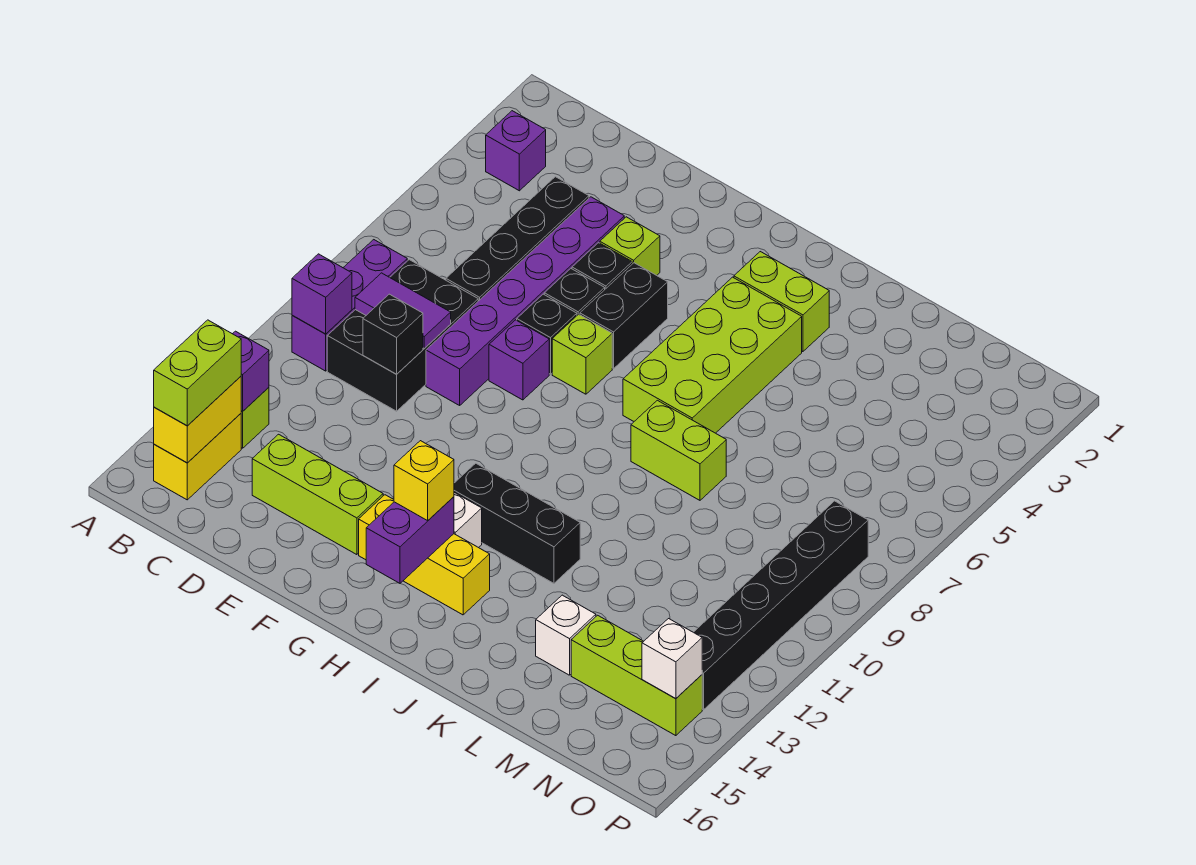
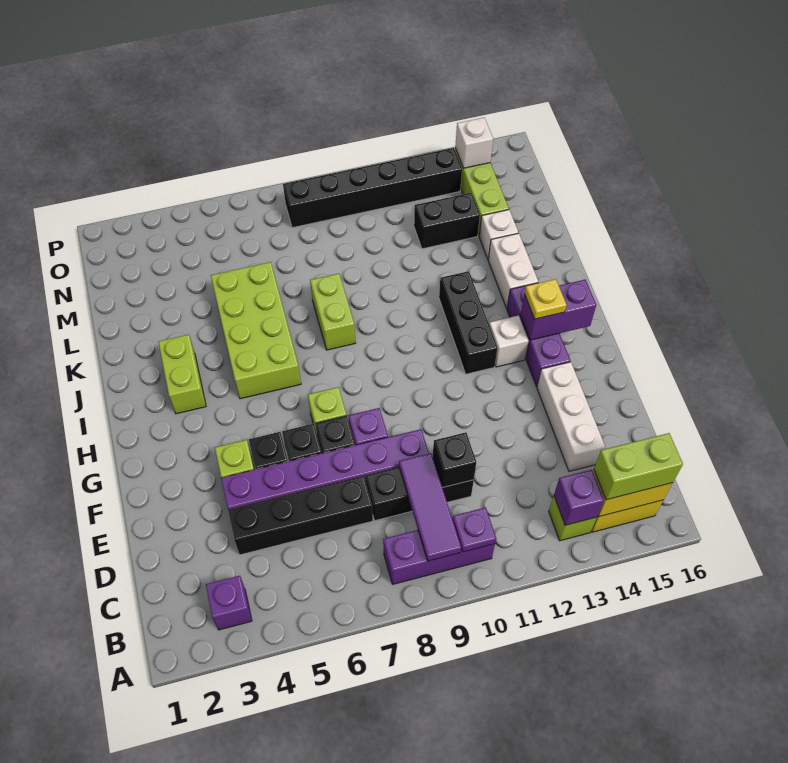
purple 1x1 brick [292,254,352,334] -> purple 1x1 plate [453,507,496,552]
black 2x3 brick [327,260,478,411] -> black 1x3 brick [365,467,474,521]
purple 1x2 tile [355,273,451,348] -> purple 1x3 tile [399,453,461,561]
lime 1x3 brick [252,434,383,555] -> white 1x3 brick [537,362,605,471]
black 1x2 brick [580,263,668,368] -> black 1x2 brick moved to [414,193,480,249]
yellow 1x3 brick [359,495,490,615] -> purple 1x3 brick [507,283,570,387]
yellow 1x1 brick [394,441,454,521] -> yellow 1x1 plate [524,279,567,319]
lime 2x4 brick [623,277,802,433] -> lime 2x4 brick turned to [211,262,301,399]
none -> white 1x2 brick [488,233,538,308]

